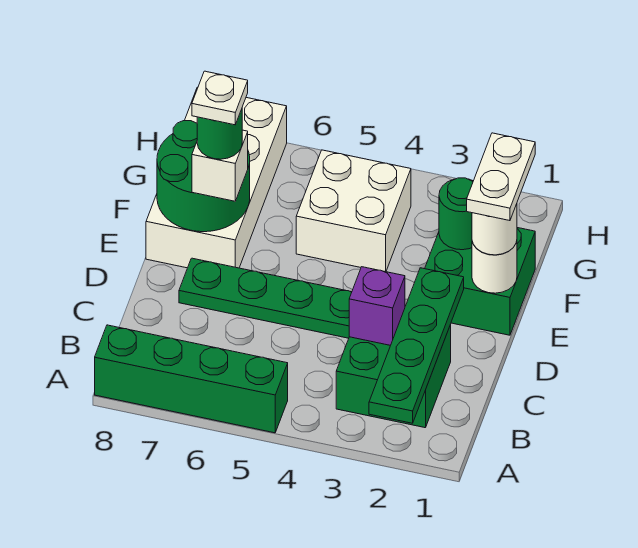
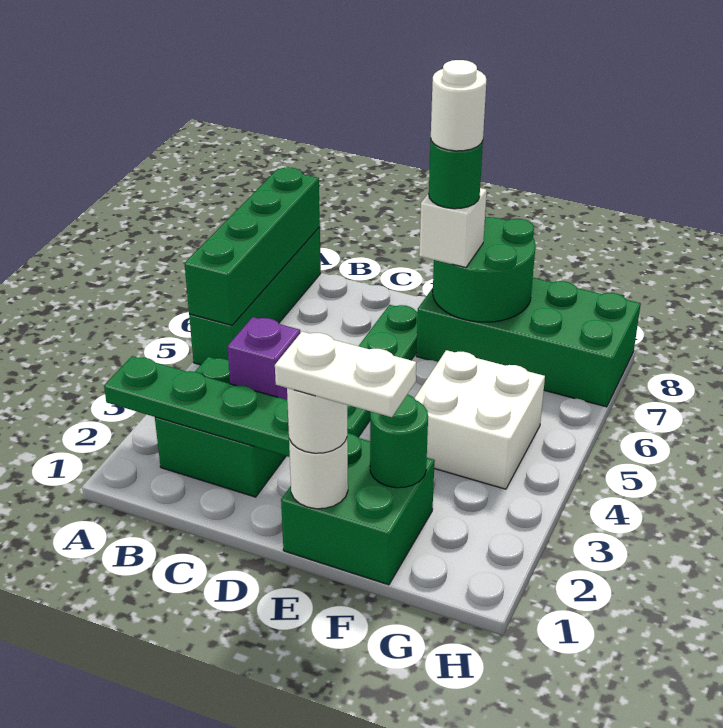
none -> green 1x4 brick [184,167,320,325]
white 2x4 brick [146,87,287,268] -> green 2x4 brick [416,278,641,407]
white 1x1 plate [192,71,248,125] -> white 1x1 round brick [431,60,486,151]

